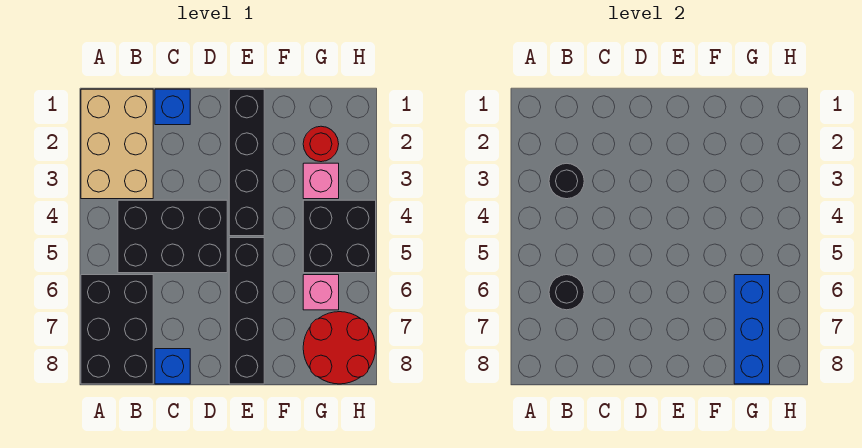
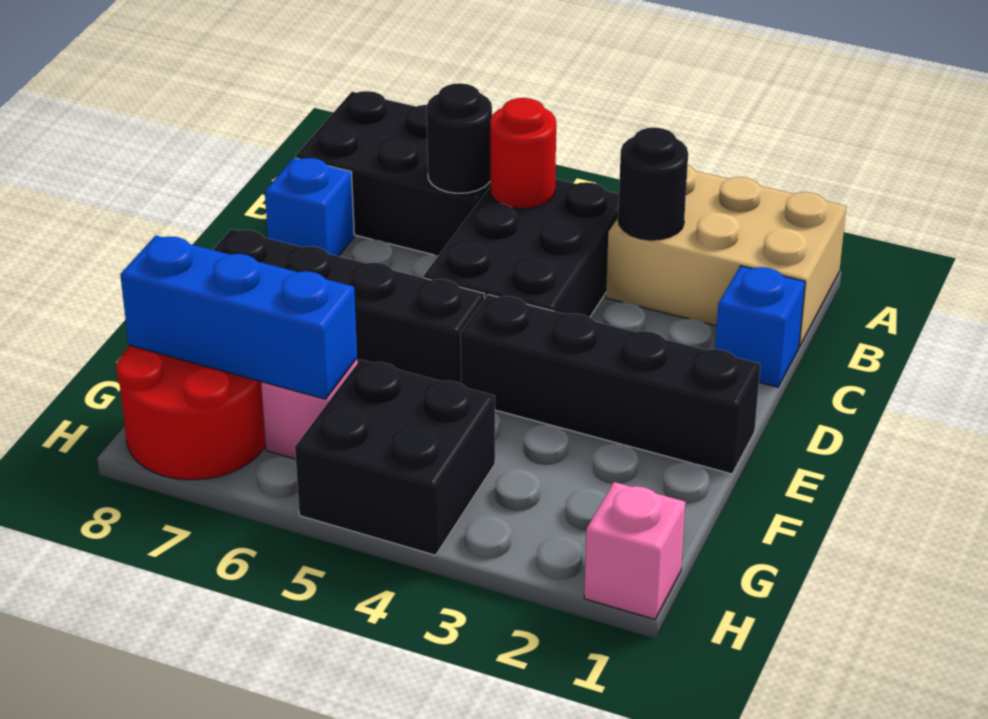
red 1x1 round brick [303,126,339,162] -> red 1x1 round brick moved to [490,98,556,209]
pink 1x1 brick [303,163,339,199] -> pink 1x1 brick moved to [584,482,685,619]

